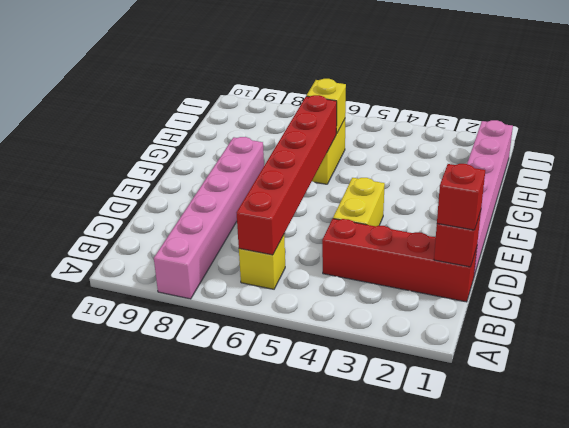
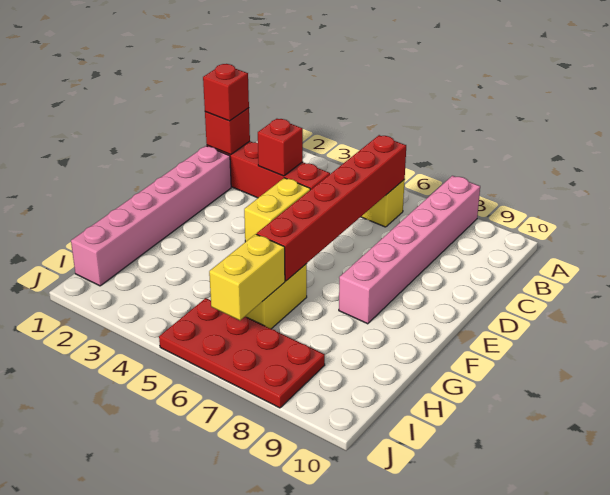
none -> red 1x1 brick [258,119,303,176]
yellow 1x1 brick [306,79,346,134] -> yellow 1x2 brick [209,234,285,320]
none -> red 2x4 plate [159,298,325,408]

